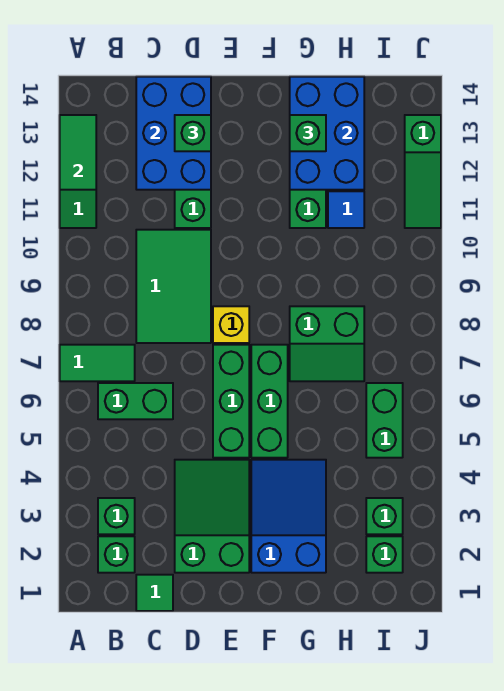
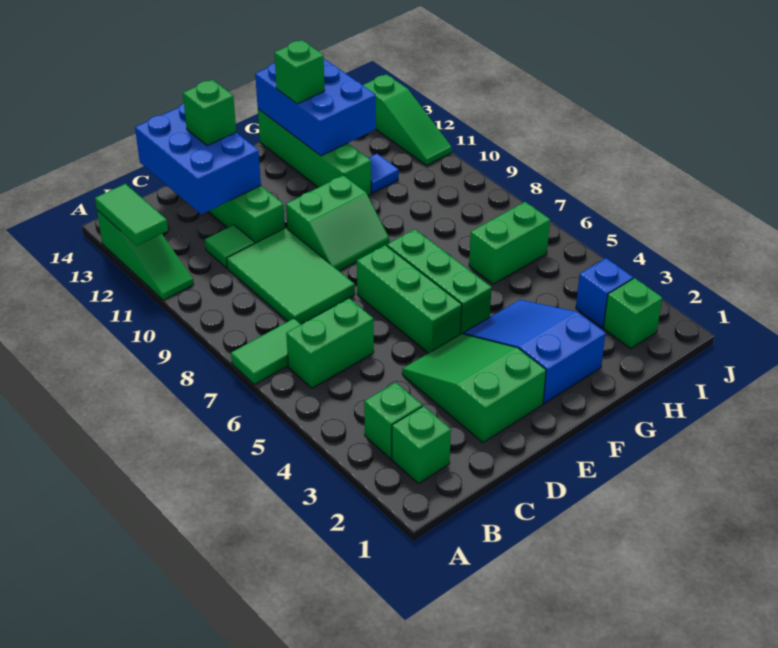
green 1x1 tile [136,575,173,611] -> green 1x1 tile moved to [205,225,255,268]
yellow 1x1 brick [213,306,249,343] -> none
green 2x2 slope [290,306,364,381] -> green 2x2 slope moved to [286,175,389,271]
green 1x1 brick [366,498,403,534] -> blue 1x1 brick [576,258,633,328]
green 1x2 brick [366,383,403,458] -> green 1x2 brick turned to [469,202,550,284]

